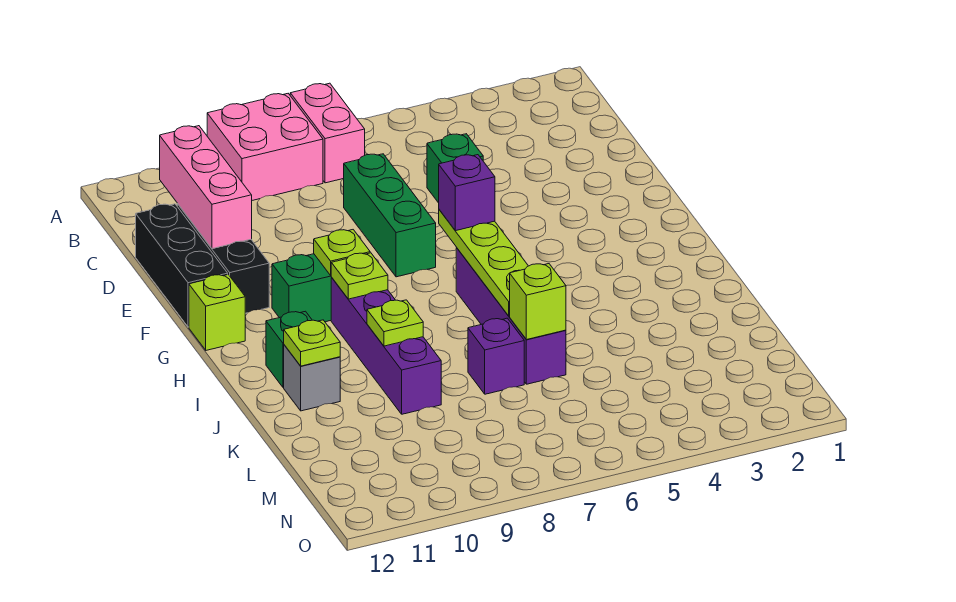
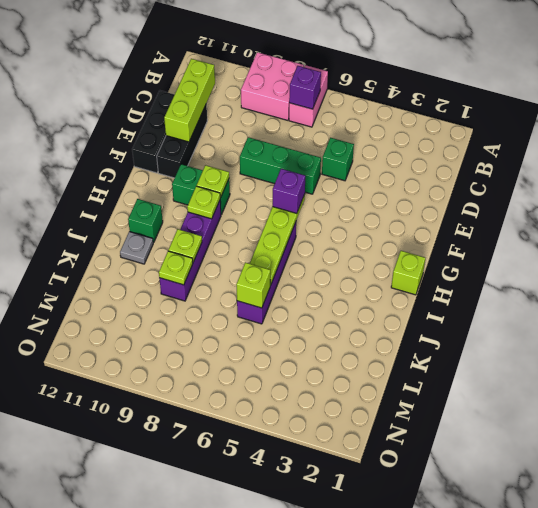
pink 1x3 brick [160,126,252,249] -> lime 1x3 brick [164,59,215,142]
green 1x3 brick [344,154,436,277] -> green 1x3 brick turned to [240,137,321,194]
lime 1x1 brick [189,274,245,350] -> lime 1x1 brick moved to [391,251,425,295]
grey 1x1 brick [284,345,340,411] -> grey 1x1 plate [120,231,154,264]
lime 1x1 plate [284,320,340,366] -> lime 1x1 plate moved to [159,251,193,285]
purple 1x1 brick [468,318,524,394] -> purple 1x1 brick moved to [289,66,321,109]

